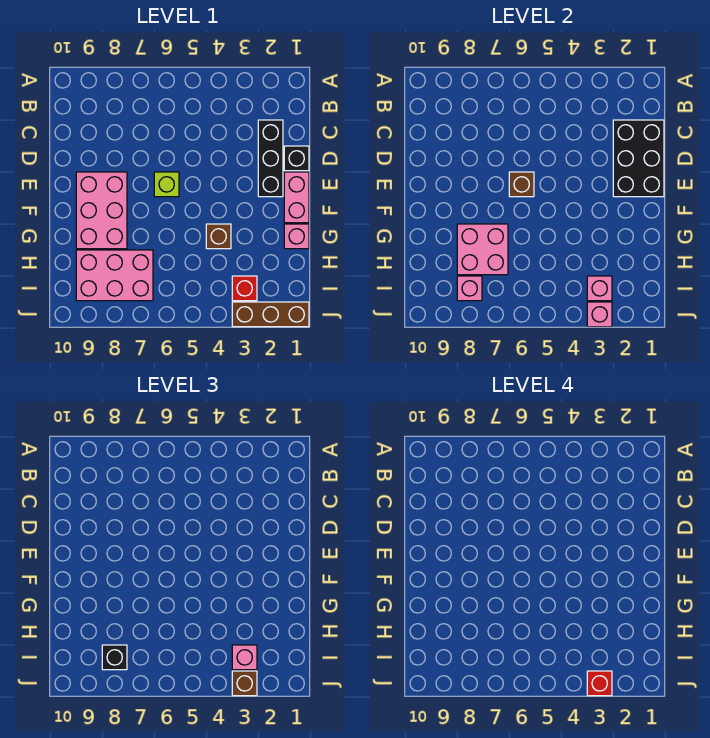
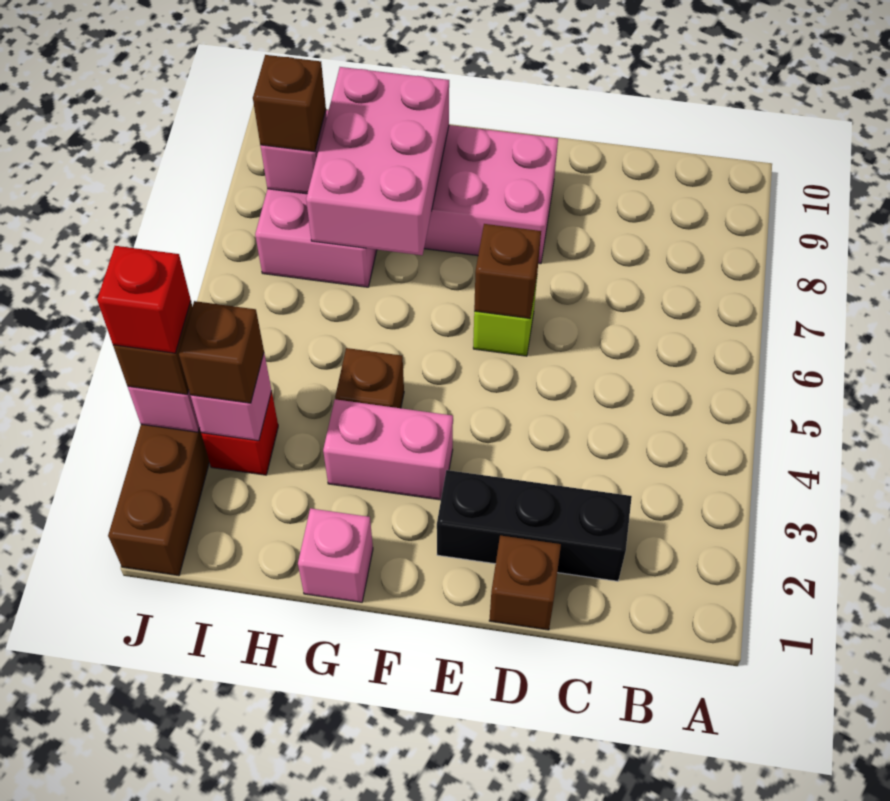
black 2x3 brick [613,120,664,197] -> none
black 1x1 brick [284,146,309,171] -> brown 1x1 brick [489,535,561,630]
pink 1x2 brick [284,172,309,223] -> pink 1x2 brick moved to [323,399,453,500]
pink 2x2 brick [457,224,508,275] -> pink 2x3 brick [306,67,449,255]
pink 1x1 brick [232,645,257,670] -> brown 1x1 brick [179,301,264,403]
black 1x1 brick [102,645,127,670] -> brown 1x1 brick [253,55,326,152]

